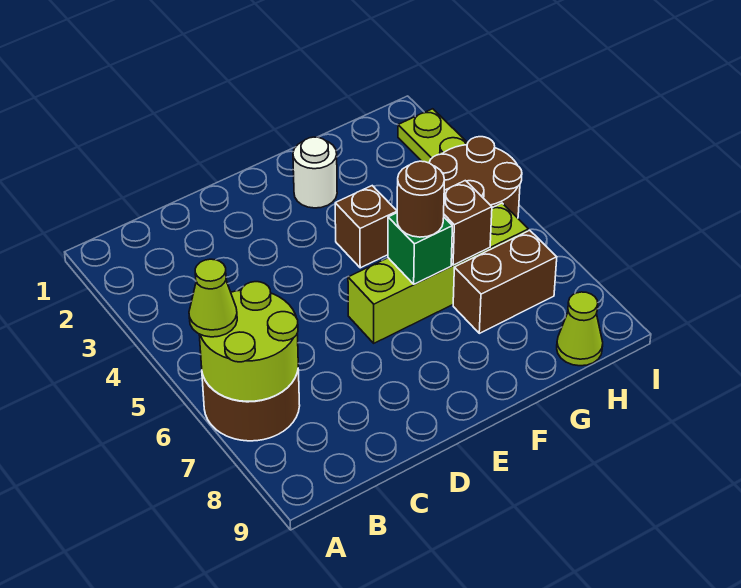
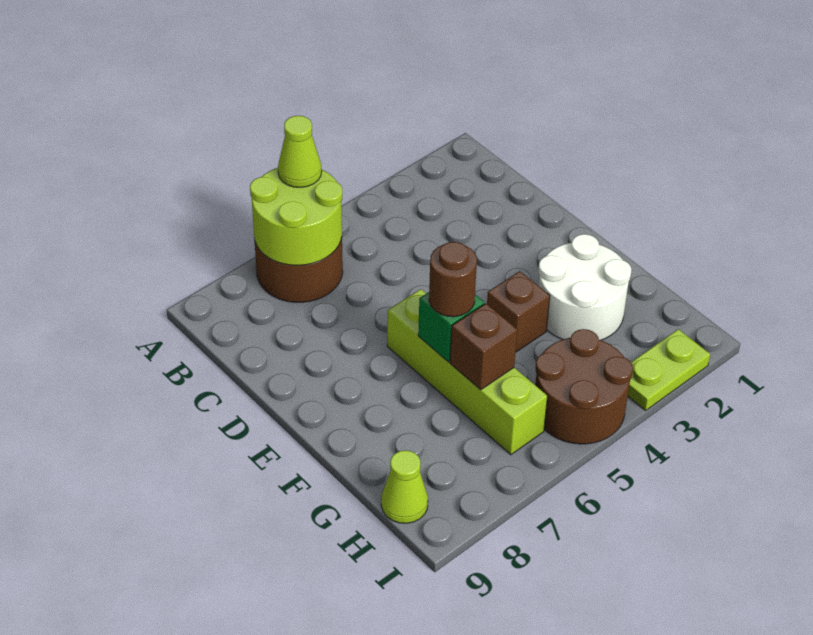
white 1x1 round brick [293,137,337,208] -> white 2x2 round brick [538,234,631,340]
brown 1x2 brick [453,230,557,333] -> none

